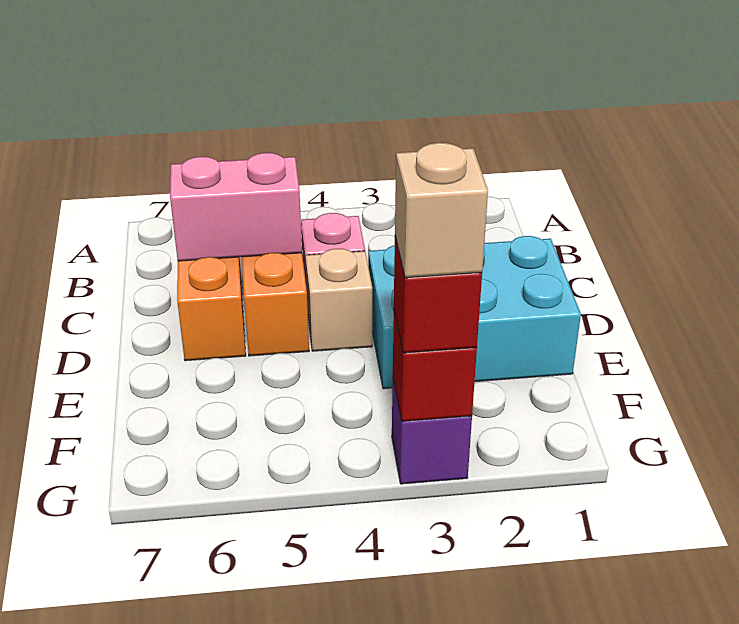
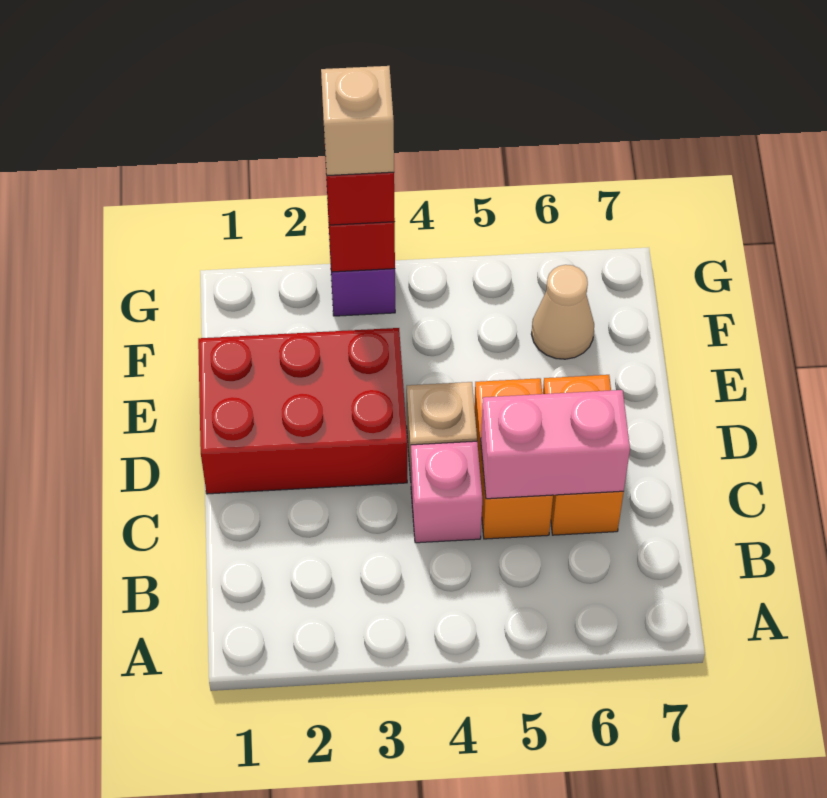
cyan 2x3 brick [368,236,581,389] -> red 2x3 brick [198,328,407,494]
none -> tan 1x1 cone [531,265,594,359]

